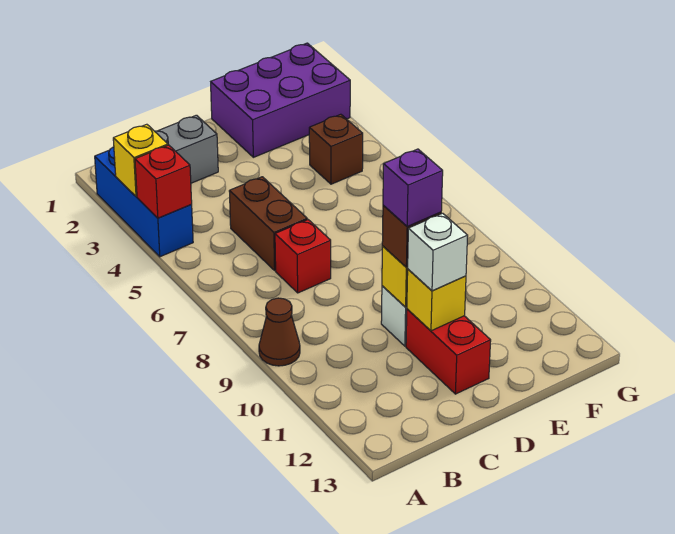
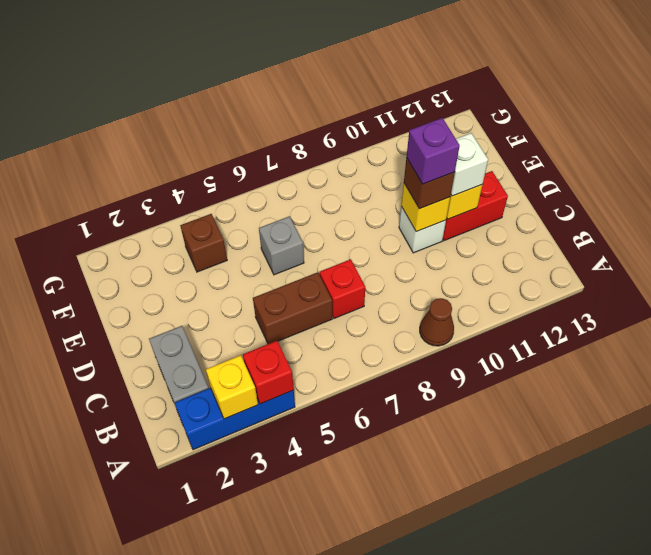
purple 2x3 brick [211,43,350,157] -> none
none -> grey 1x1 brick [259,216,304,275]

